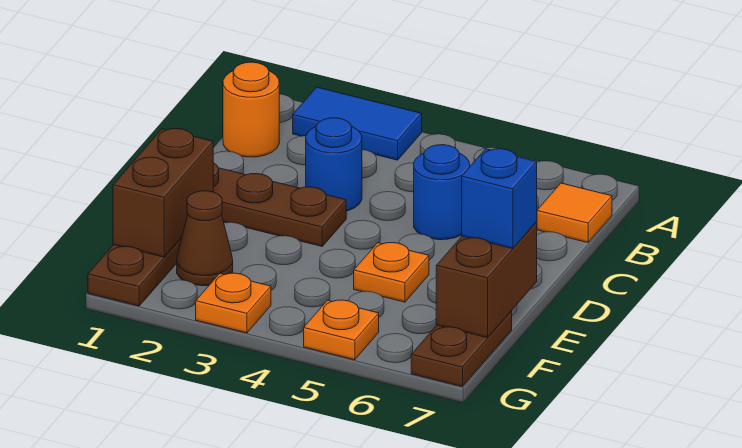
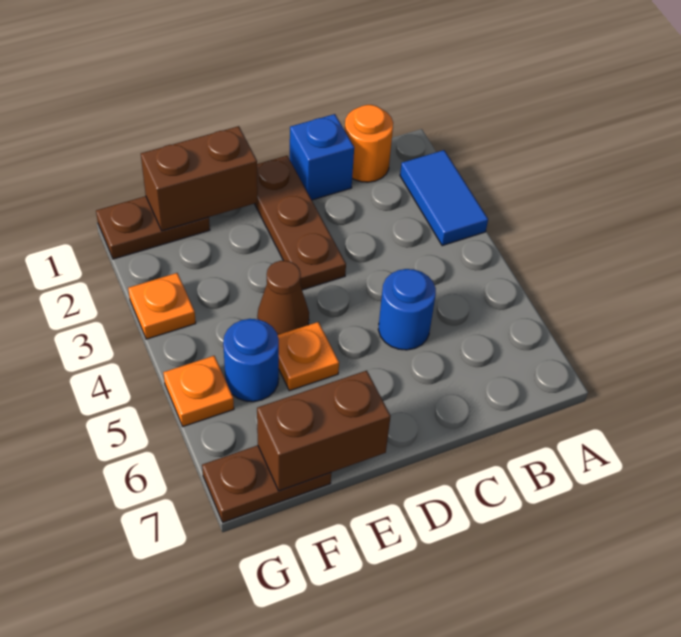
orange 1x1 tile [537,183,612,243] -> none
blue 1x1 round brick [306,118,362,211] -> blue 1x1 round brick moved to [223,319,279,402]
blue 1x1 brick [462,149,537,249] -> blue 1x1 brick moved to [290,114,354,200]
brown 1x1 cone [177,191,233,286] -> brown 1x1 cone moved to [257,261,309,335]

